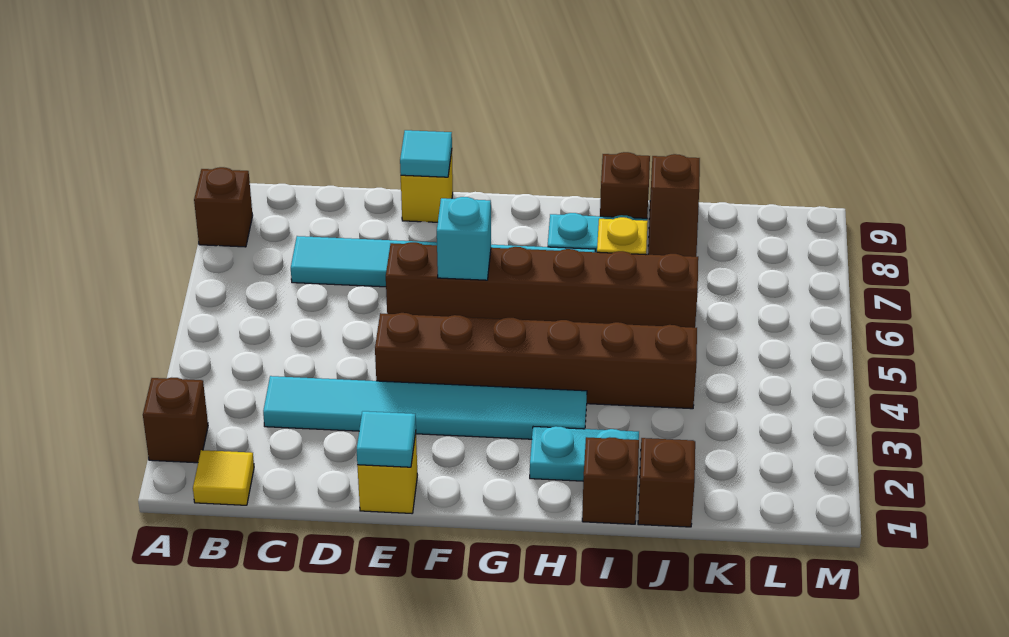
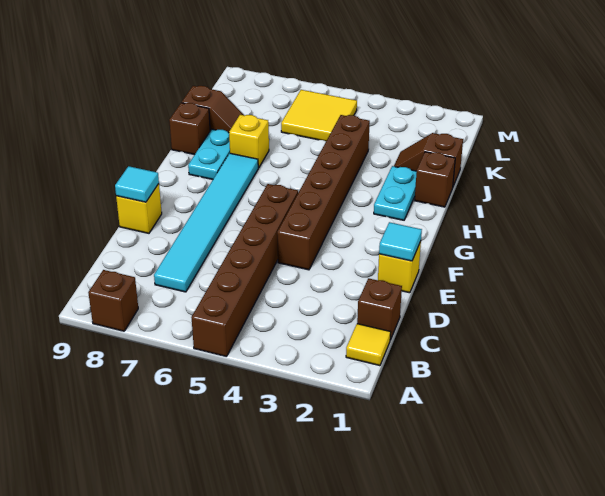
brown 1x1 brick [143,378,208,463] -> brown 1x1 brick moved to [357,278,402,340]
cyan 1x6 tile [263,376,587,439] -> none
brown 1x6 brick [386,242,698,328] -> brown 1x6 brick moved to [191,184,298,357]
cyan 1x1 brick [437,197,491,280] -> none
none -> yellow 2x2 tile [281,90,357,141]

